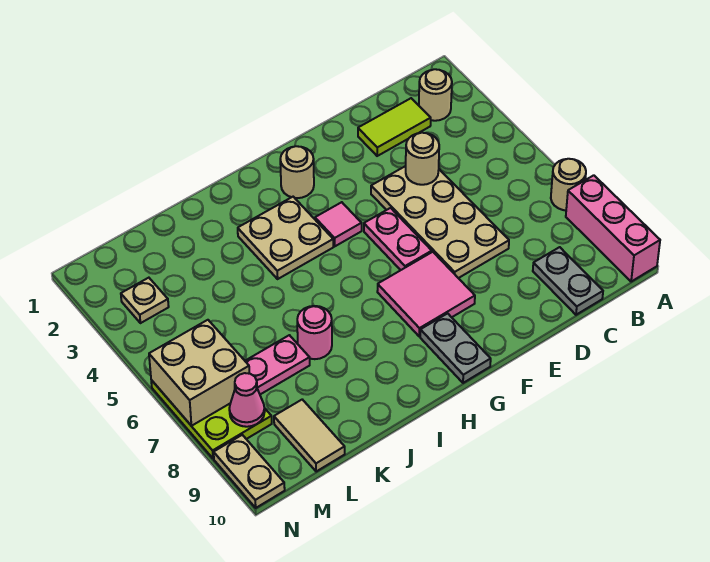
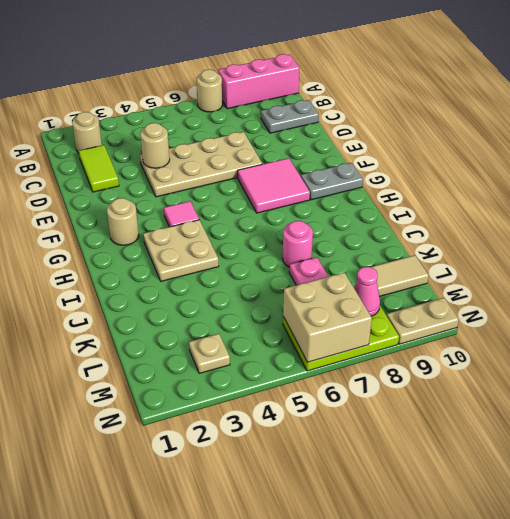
pink 1x2 plate [364,208,432,270] -> none

